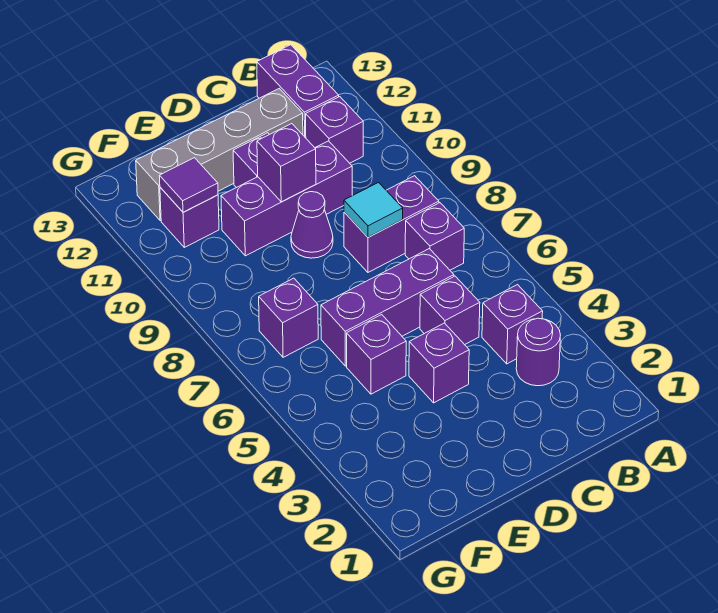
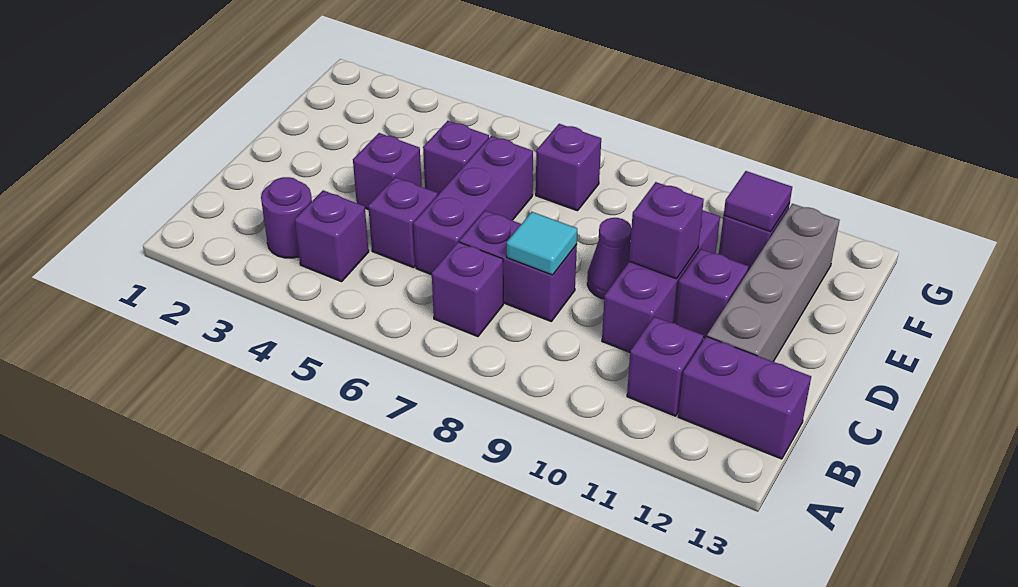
purple 1x2 brick [344,176,439,272] -> purple 1x2 brick turned to [459,211,577,321]

